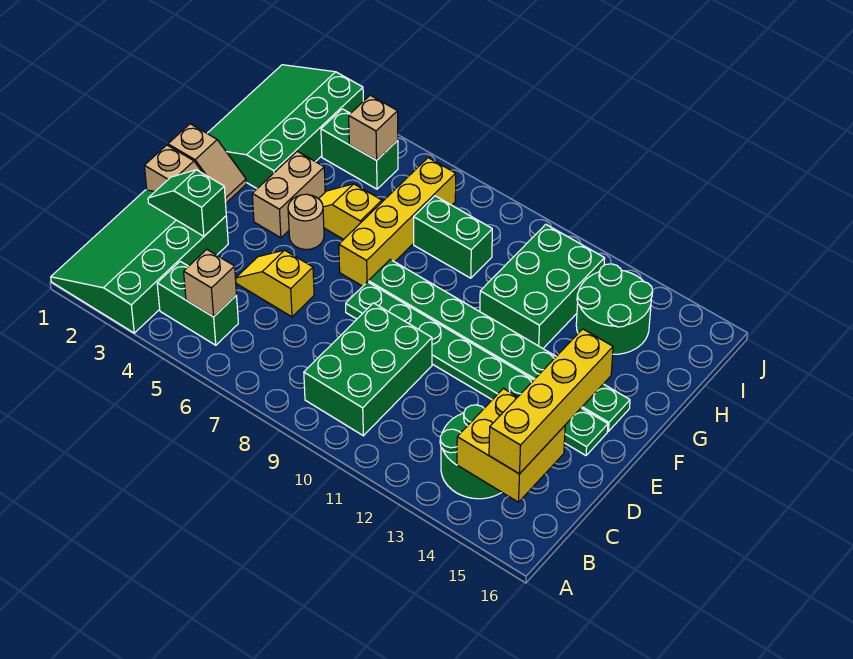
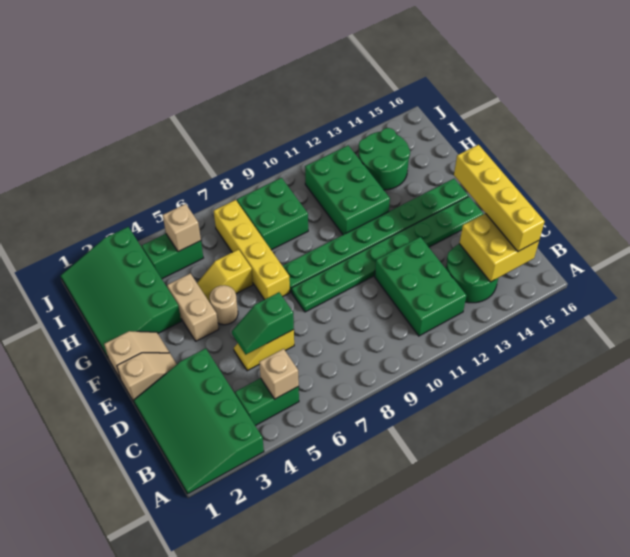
green 2x3 brick [304,303,432,436] -> green 2x3 brick moved to [375,237,466,336]
green 1x2 slope [148,170,226,236] -> green 1x2 slope moved to [232,292,294,355]
green 1x2 brick [414,196,492,278] -> green 2x2 brick [237,178,308,250]

